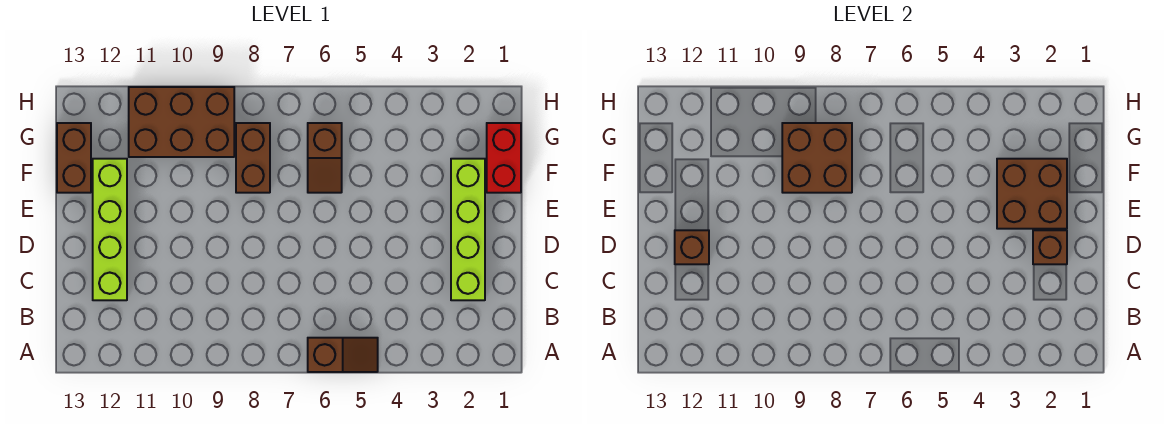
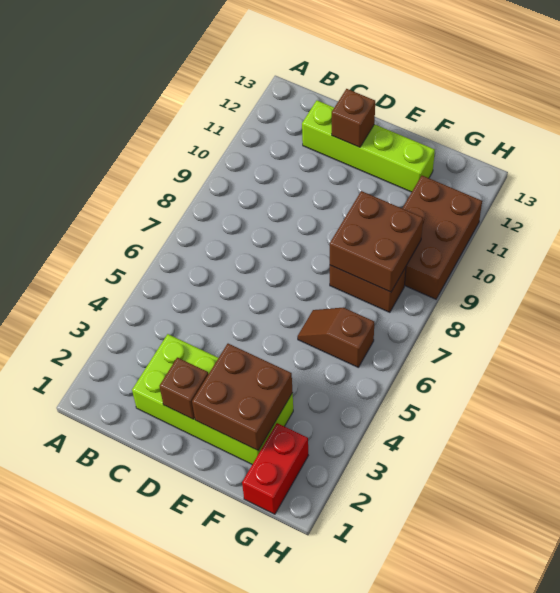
brown 1x2 slope [308,338,378,372] -> none
lime 1x4 brick [451,159,485,300] -> lime 2x4 brick [132,334,293,464]
red 1x2 brick [487,123,521,193] -> red 1x2 brick turned to [242,423,308,514]
brown 1x2 brick [57,123,91,193] -> none

